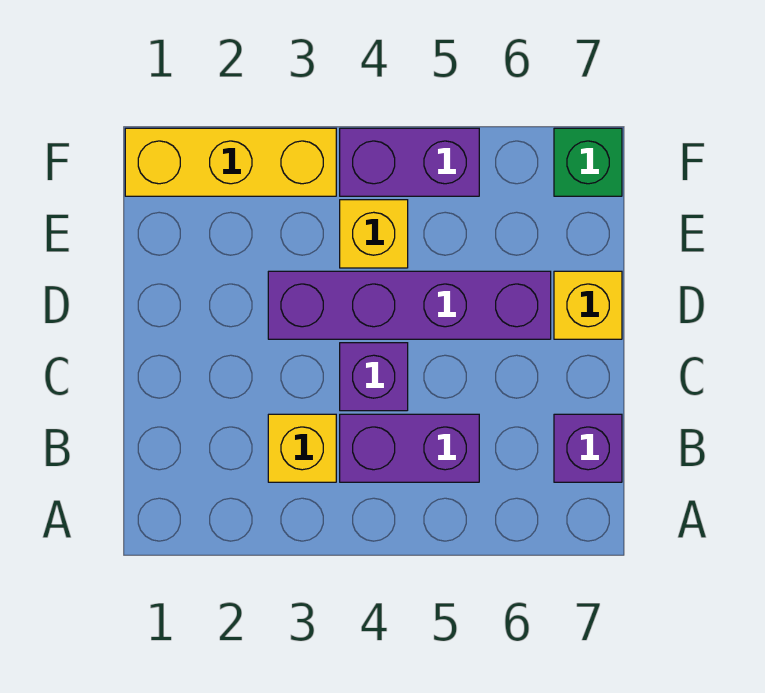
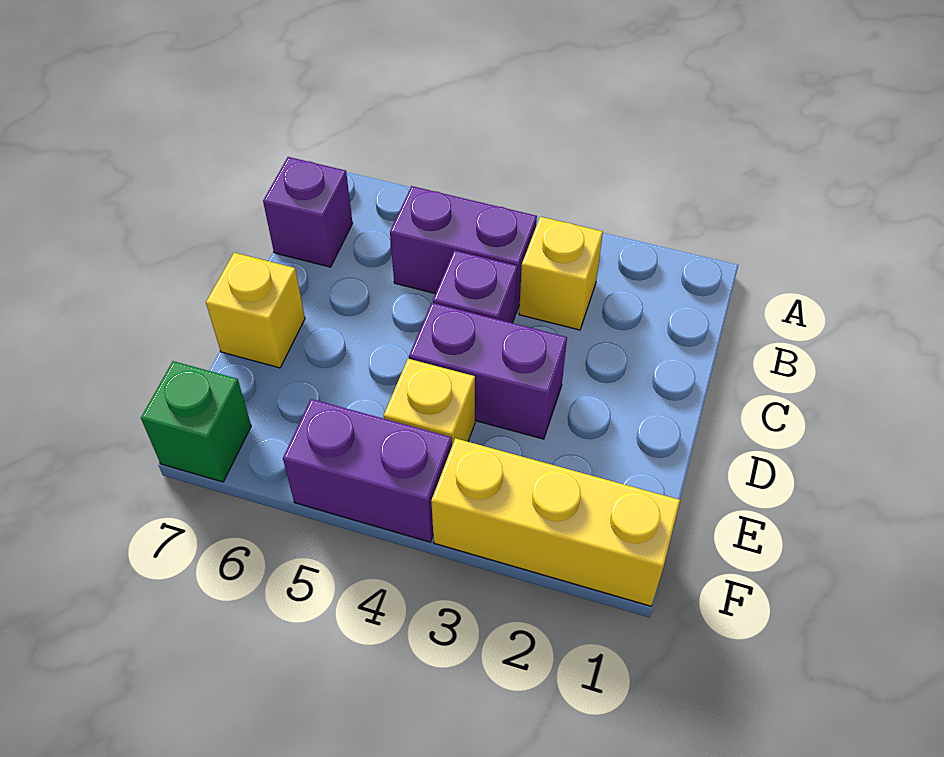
purple 1x4 brick [268,271,551,339] -> purple 1x2 brick [409,303,567,439]

